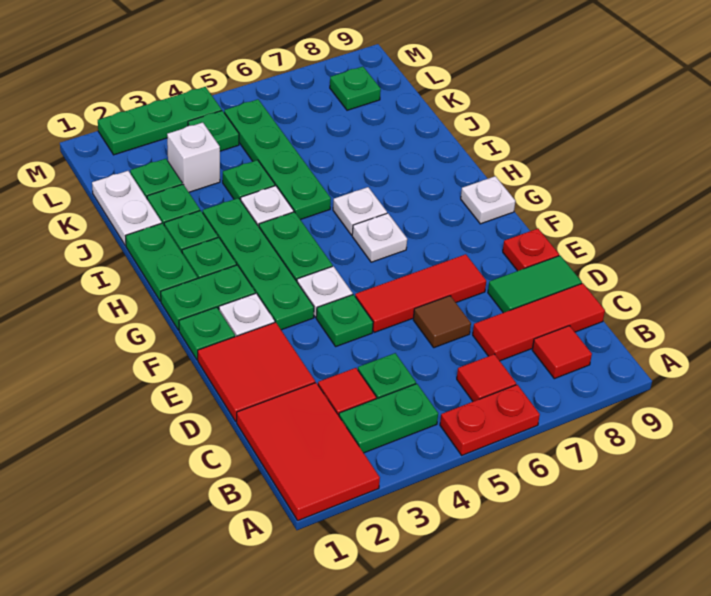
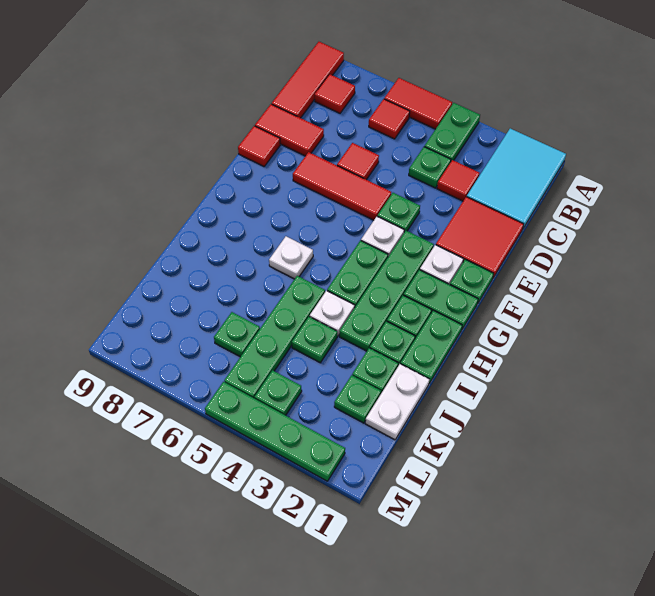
red 2x3 tile [237,383,380,521] -> cyan 2x3 tile [467,128,566,230]
red 1x2 plate [440,385,540,455] -> red 1x2 tile [384,78,452,129]
green 1x2 plate [339,384,438,453] -> green 1x2 plate turned to [424,103,480,161]
red 1x3 tile [473,283,605,361] -> red 1x3 tile turned to [272,42,344,118]
brown 1x1 tile [413,296,471,348] -> red 1x1 tile [337,143,379,180]
green 1x2 tile [488,256,582,313] -> red 1x2 tile [255,104,324,156]
red 1x1 plate [503,229,559,271] -> red 1x1 tile [238,126,280,166]
white 1x1 plate [352,213,407,262] -> none
white 1x1 plate [461,176,515,224] -> none
white 1x1 brick [167,123,220,192] -> none
green 1x1 plate [330,67,381,110] -> green 1x1 plate moved to [214,312,260,357]
green 1x3 plate [98,87,222,155] -> green 1x4 plate [205,382,345,481]

